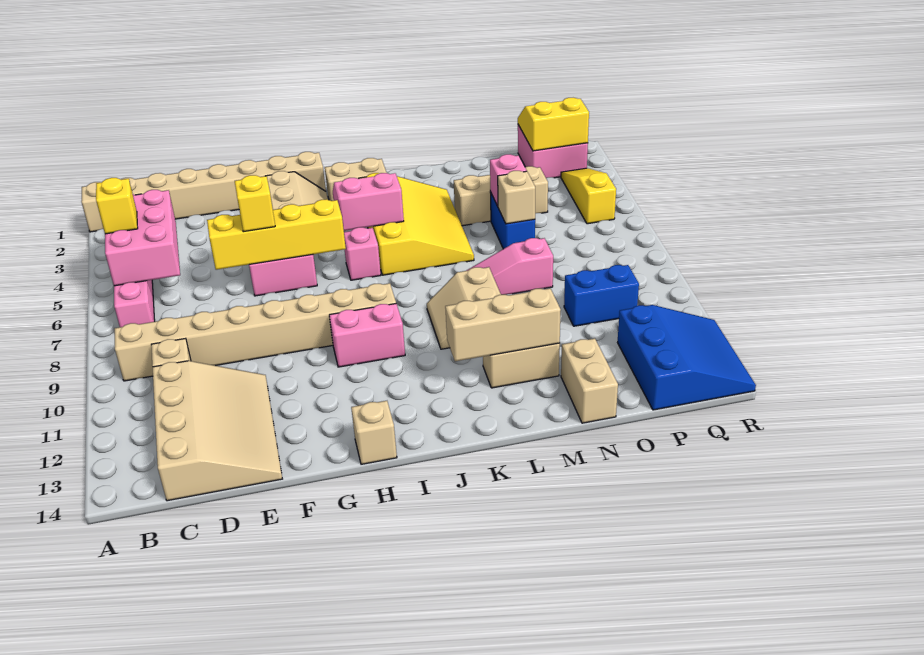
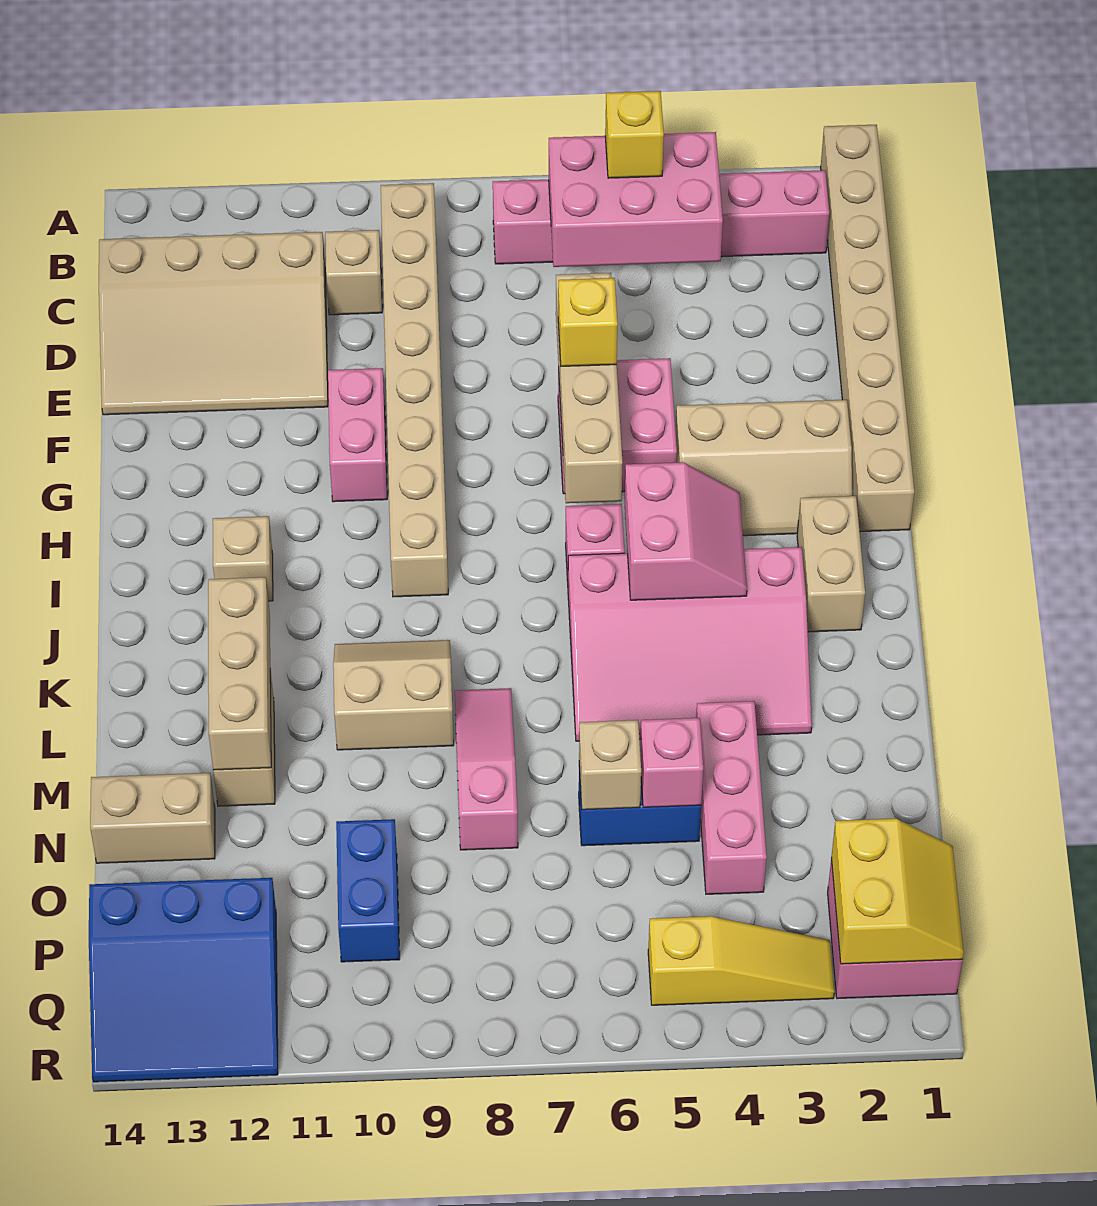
yellow 1x4 brick [207,199,346,270] -> tan 1x4 brick [556,273,623,503]
pink 1x2 brick [329,304,405,367] -> pink 1x2 brick moved to [328,368,387,502]
tan 1x1 brick [351,401,397,464] -> tan 1x1 brick moved to [213,516,273,601]
yellow 3x4 slope [359,173,474,275] -> pink 3x4 slope [568,547,812,741]
tan 1x3 brick [454,166,548,226] -> pink 1x3 brick [696,701,767,894]

